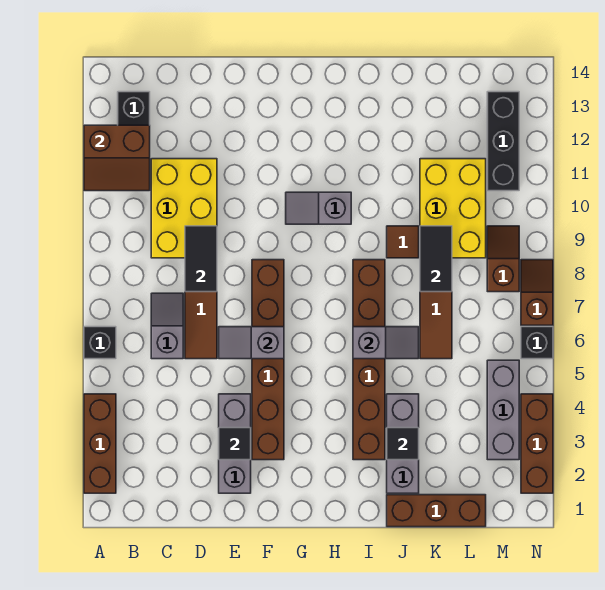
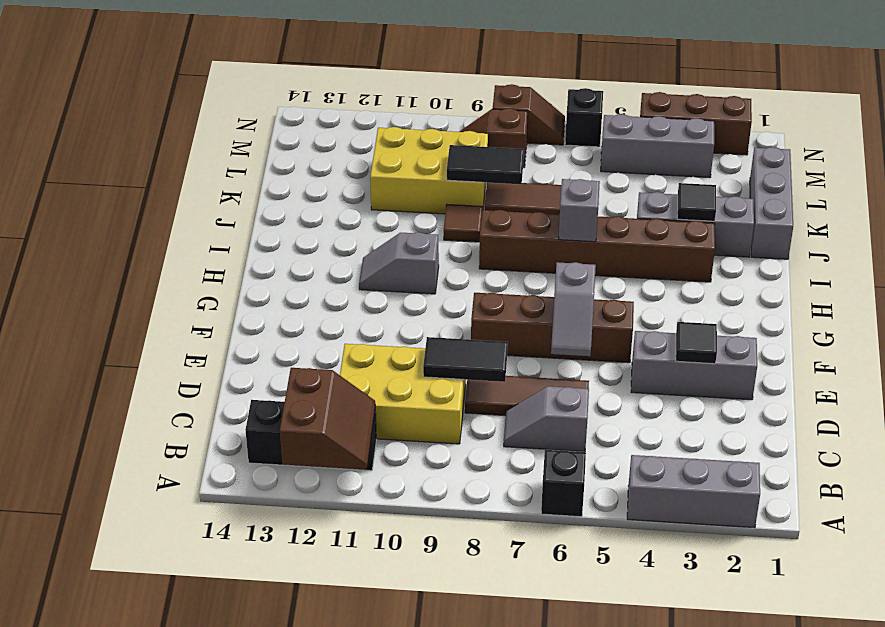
brown 1x3 brick [84,394,116,493] -> grey 1x3 brick [627,455,760,528]
brown 1x6 brick [252,260,284,460] -> brown 1x4 brick [471,293,634,363]
grey 1x2 slope [286,192,351,224] -> grey 1x2 slope turned to [359,232,439,294]
brown 1x3 brick [387,495,486,527] -> grey 1x3 brick [750,147,793,259]
black 1x3 brick [487,92,519,191] -> none
brown 1x2 slope [521,260,553,325] -> brown 1x2 slope turned to [493,84,565,145]

